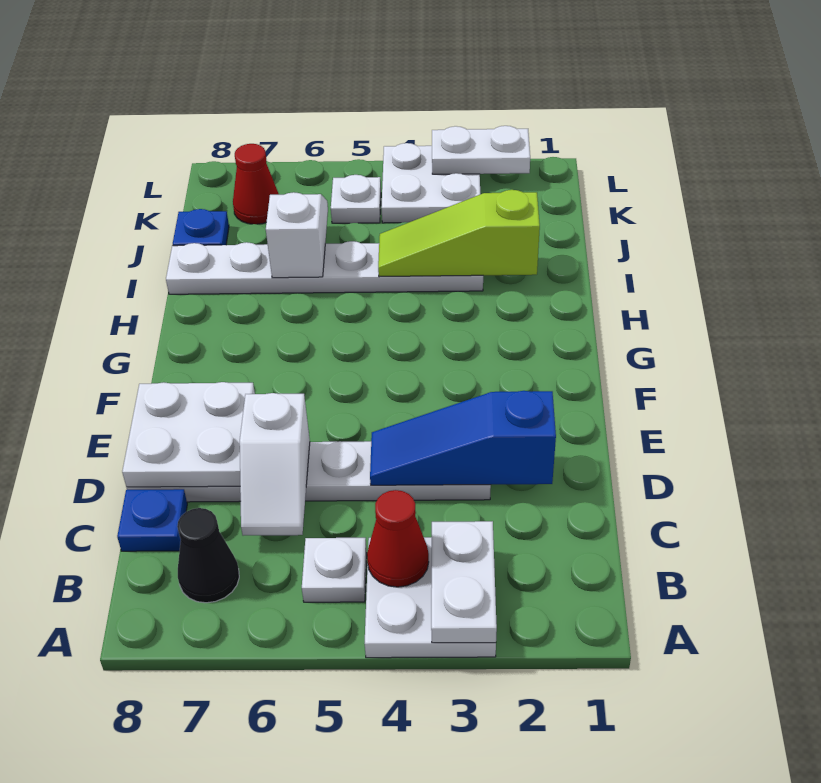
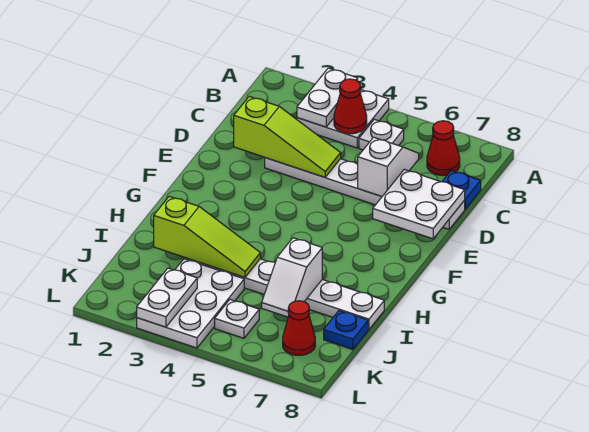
black 1x1 cone [177,508,239,603] -> red 1x1 cone [427,121,460,175]
blue 1x3 slope [370,391,556,485] -> lime 1x3 slope [234,96,341,177]
white 2x2 plate [381,143,480,223] -> white 2x3 plate [137,259,244,348]
white 1x2 plate [432,126,530,174] -> white 1x2 plate turned to [137,268,197,327]

